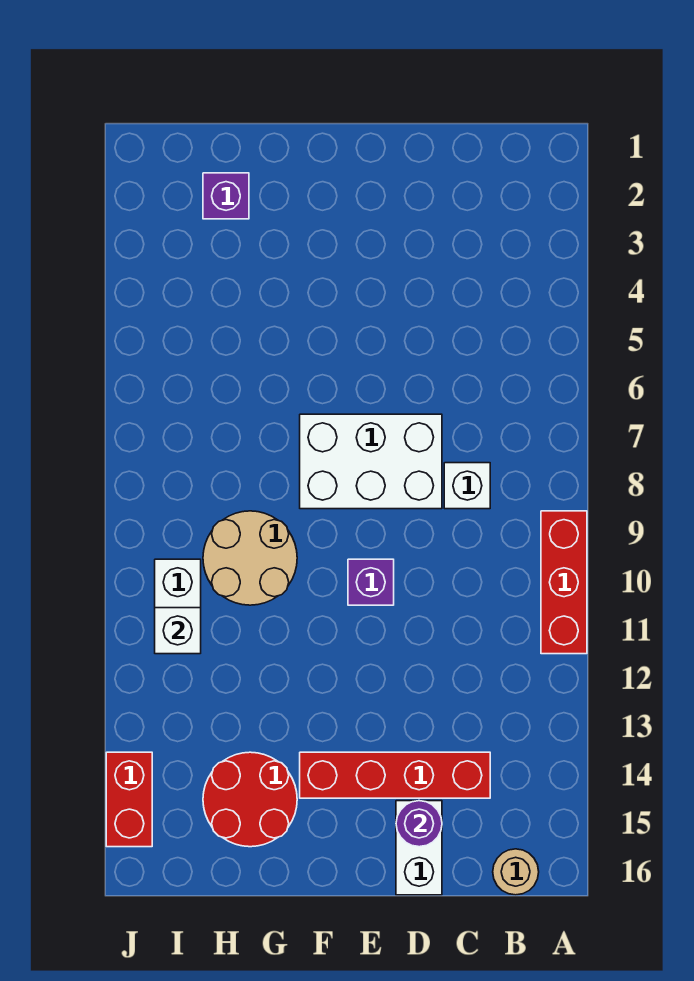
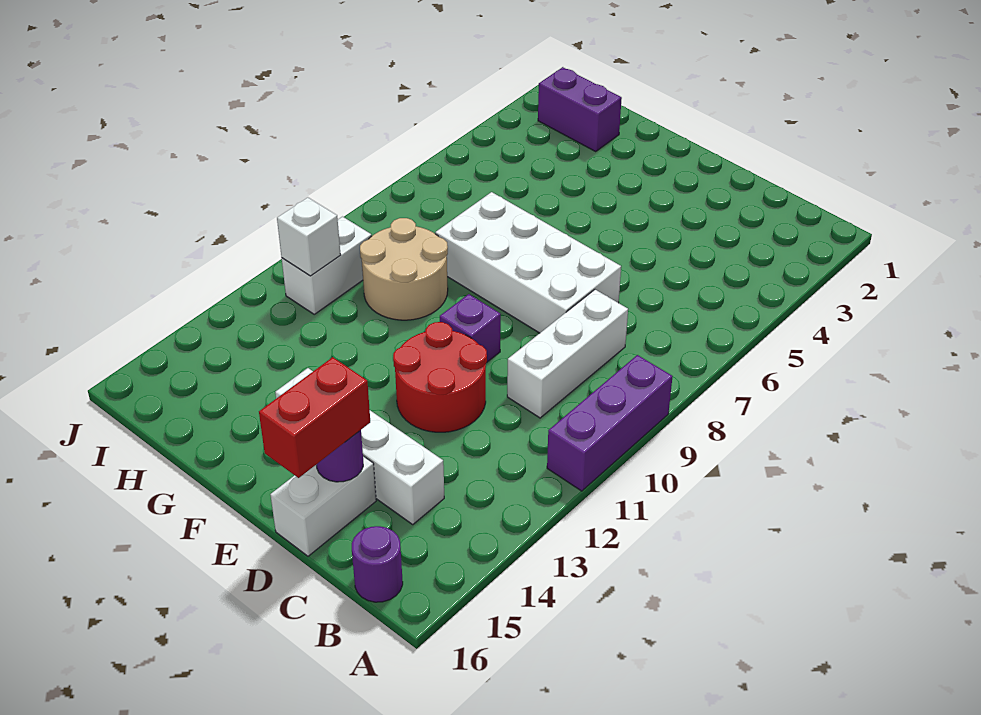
red 1x3 brick [541,511,587,654] -> purple 1x3 brick [547,355,673,491]
tan 1x1 round brick [493,849,539,895] -> purple 1x1 round brick [352,526,403,602]
white 1x1 brick [444,463,490,509] -> white 1x3 brick [507,290,628,418]
red 1x4 brick [300,752,490,798] -> white 1x4 brick [275,368,444,524]
white 2x3 brick [300,414,442,509] -> white 2x4 brick [435,192,621,333]
red 2x2 round brick [203,752,297,847] -> red 2x2 round brick moved to [393,322,487,432]
purple 1x1 brick [203,173,249,219] -> purple 1x2 brick [538,67,622,151]
red 1x2 brick [106,752,152,847] -> red 1x2 brick moved to [259,357,370,478]

